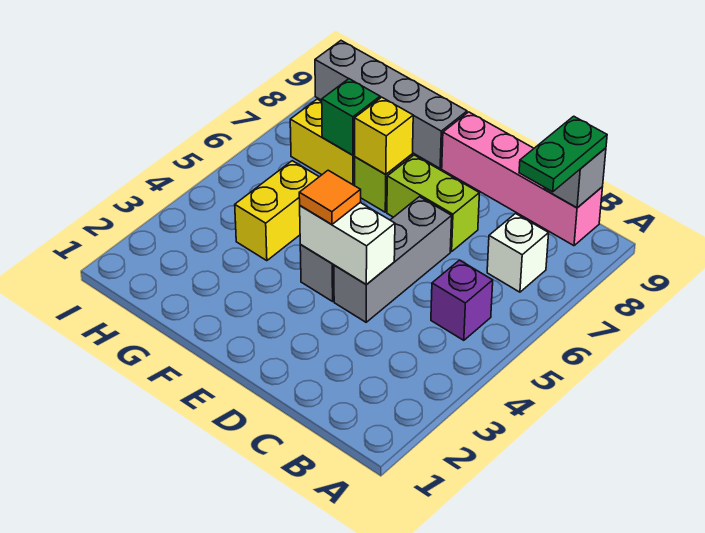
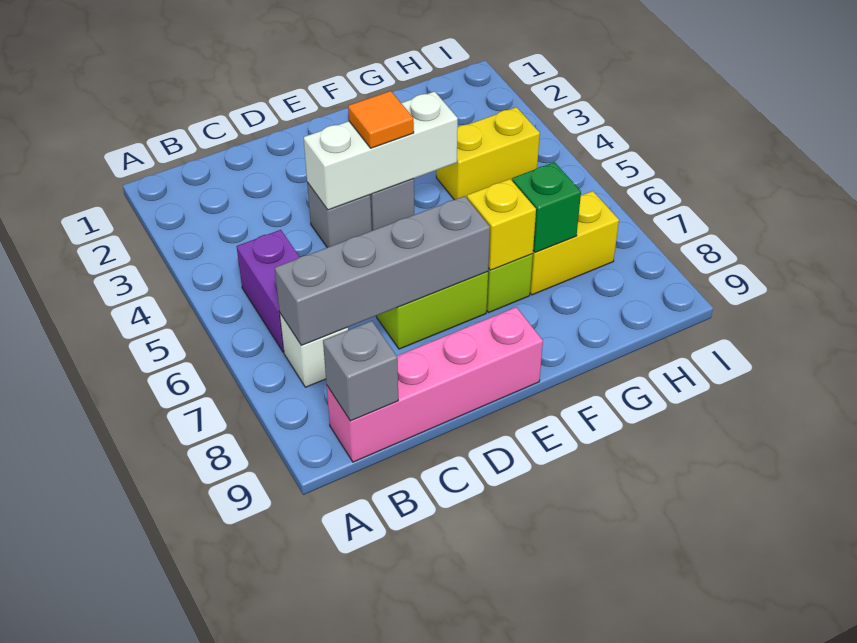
purple 1x1 brick [431,260,493,340] -> purple 1x2 brick [237,230,299,352]
green 1x2 plate [519,116,607,192] -> none
grey 1x3 brick [334,197,452,322] -> grey 1x1 brick [307,182,372,248]
white 1x2 brick [300,202,395,285] -> white 1x3 brick [304,91,458,210]
grey 1x4 brick [315,41,467,168] -> grey 1x4 brick moved to [275,196,490,345]
yellow 1x2 brick [235,161,319,261] -> yellow 1x2 brick turned to [436,107,540,200]

